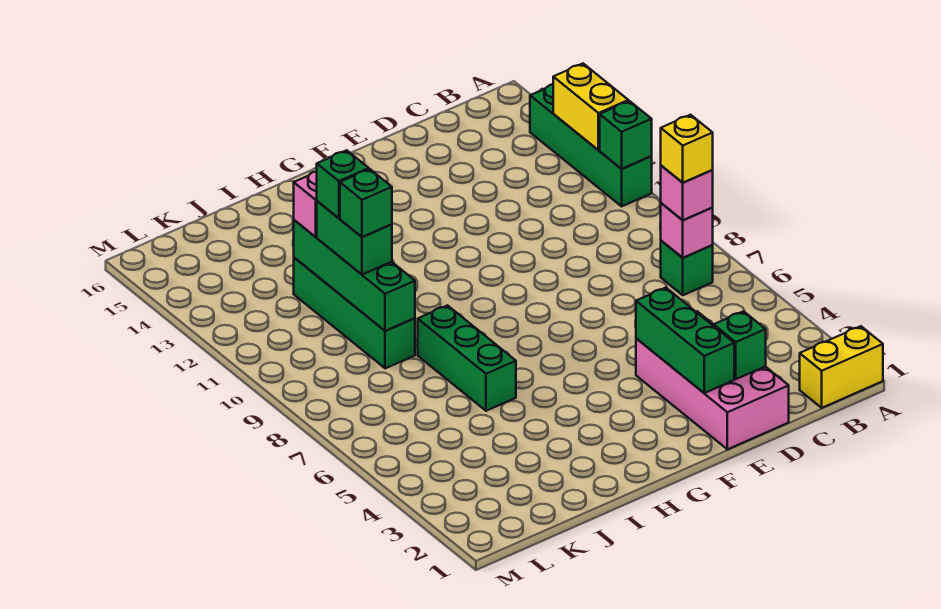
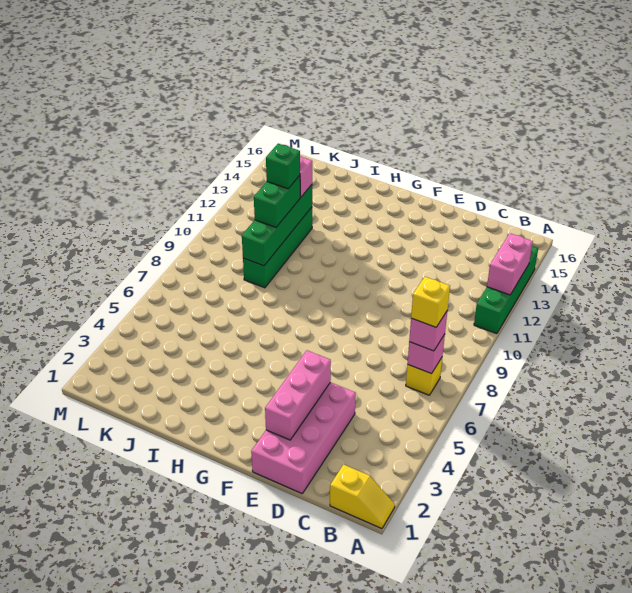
yellow 1x2 brick [800,326,883,408] -> yellow 1x2 slope [330,464,395,529]
green 1x1 brick [600,101,652,169] -> none
yellow 1x2 brick [553,64,628,150] -> pink 1x2 brick [487,233,533,295]
green 1x1 brick [661,241,713,295] -> yellow 1x1 brick [406,358,442,395]
green 1x1 brick [714,311,766,379] -> none
green 1x3 brick [636,288,734,393] -> pink 1x3 brick [265,350,331,440]
green 1x3 brick [418,306,516,411] -> none
green 1x1 brick [340,169,392,237] -> none

